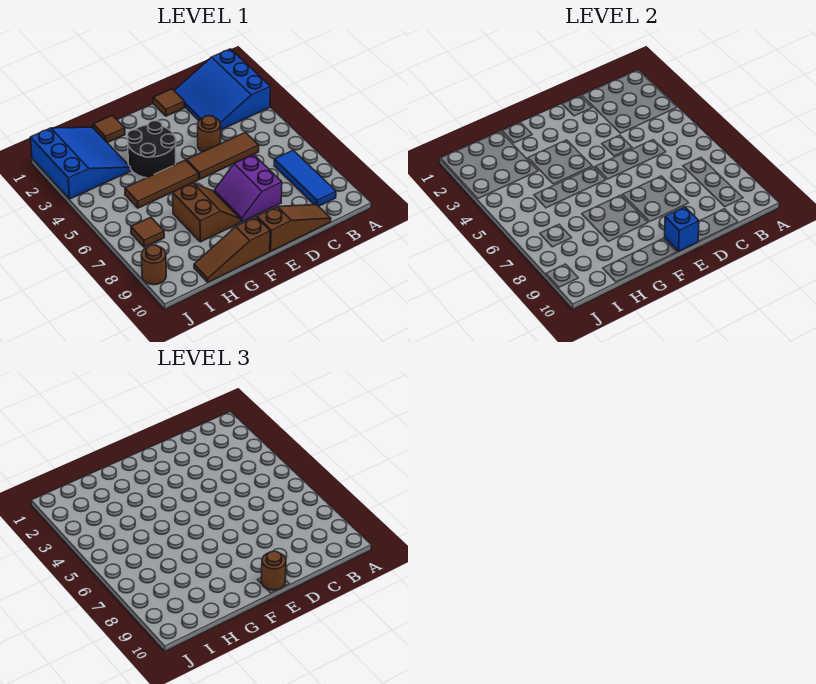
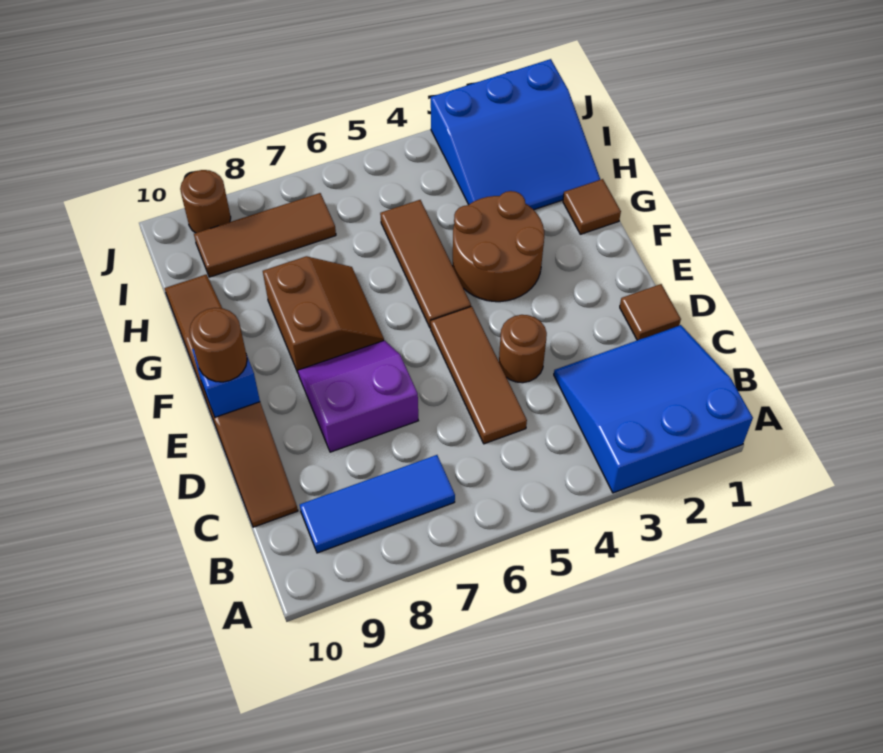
black 2x2 round brick [127,121,176,178] -> brown 2x2 round brick [453,191,544,302]
brown 2x2 slope [173,183,241,242] -> brown 2x2 slope turned to [263,256,384,372]
brown 1x1 tile [131,217,164,247] -> brown 1x3 tile [194,193,336,277]

